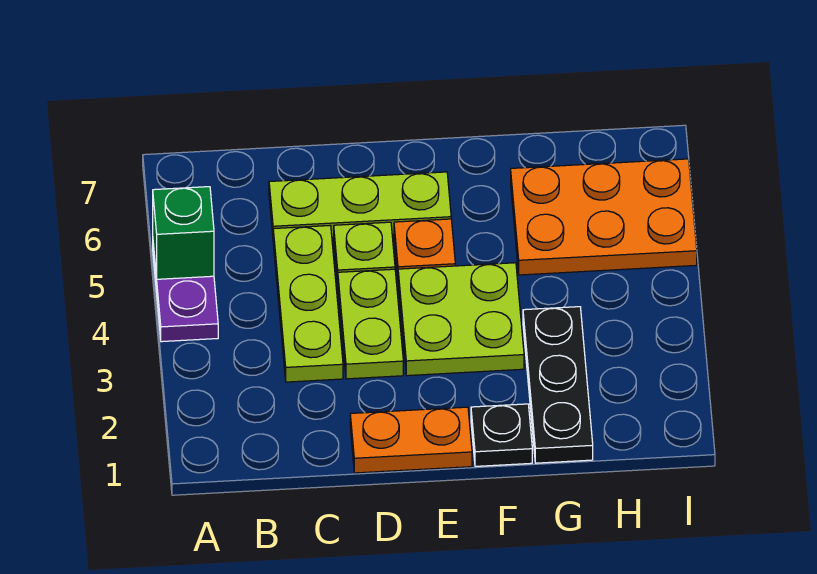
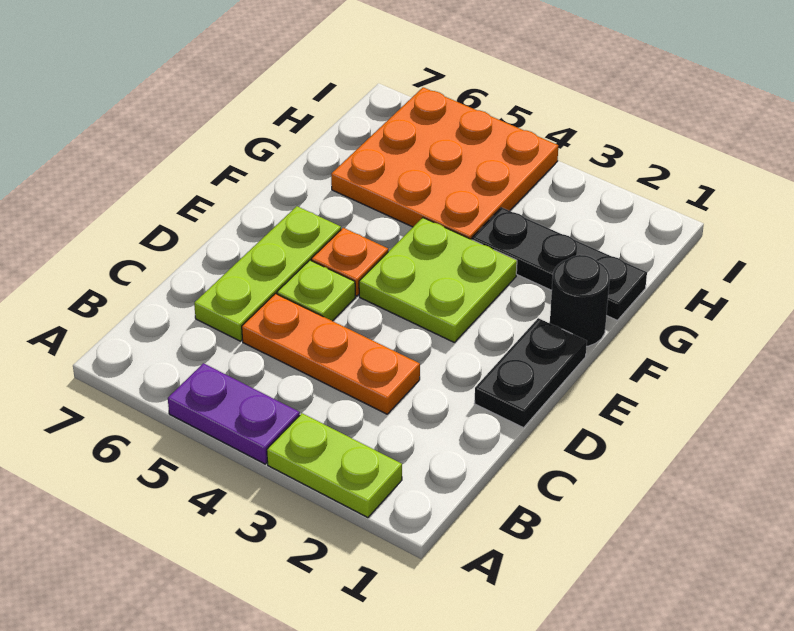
green 1x1 brick [153,187,214,279] -> none
lime 1x3 plate [273,226,343,382] -> orange 1x3 plate [242,294,420,414]
orange 1x2 plate [350,407,472,473] -> black 1x2 plate [474,318,587,428]
lime 1x2 plate [338,269,403,379] -> lime 1x2 plate moved to [267,413,402,518]
black 1x1 plate [471,404,532,466] -> black 1x1 round brick [550,255,610,347]
orange 2x3 plate [511,159,697,275] -> orange 3x3 plate [331,87,558,240]

